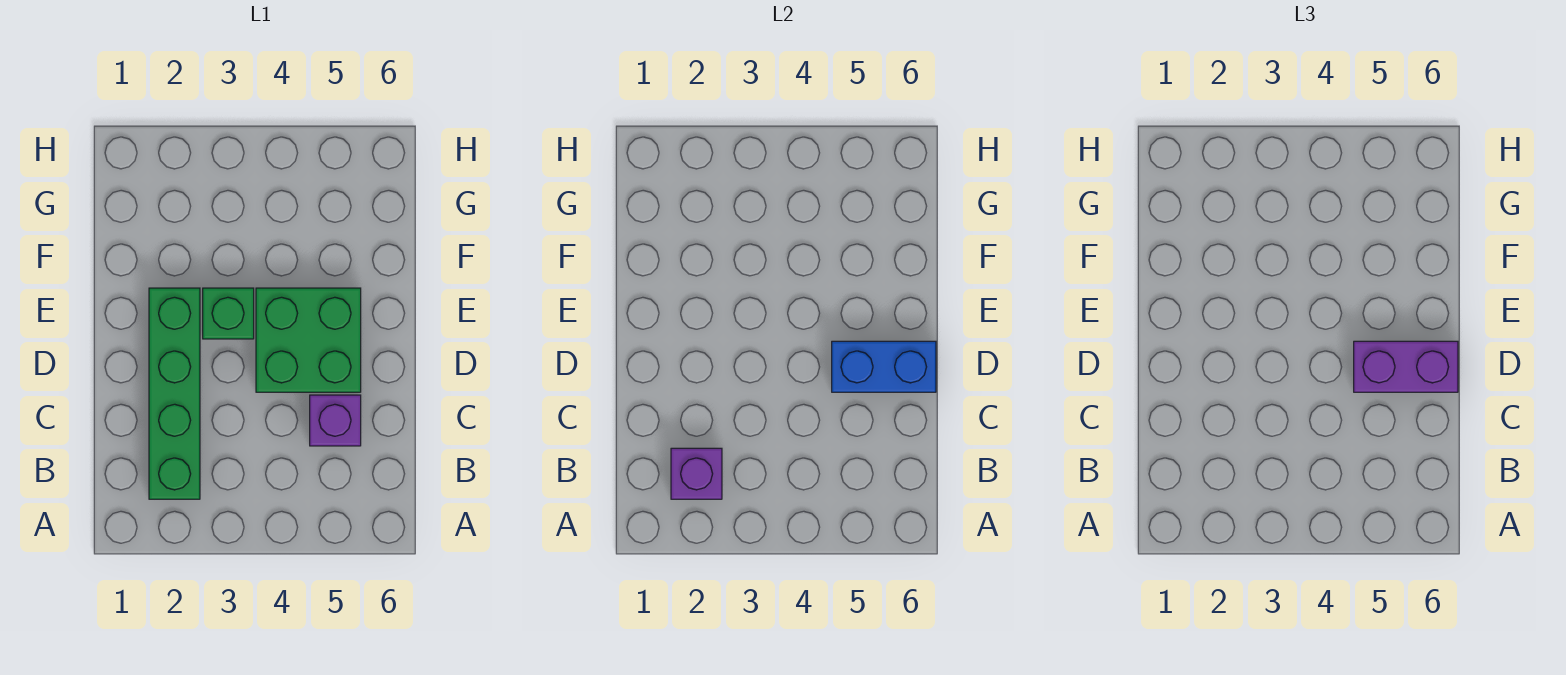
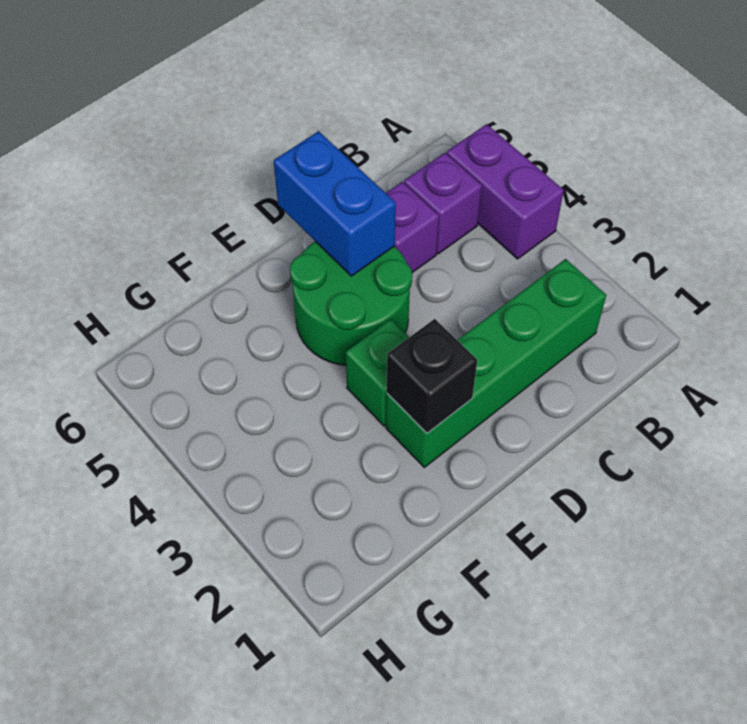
purple 1x1 brick [671,448,722,499] -> purple 1x1 brick moved to [404,153,482,254]
green 2x2 brick [256,288,361,392] -> green 2x2 round brick [290,241,412,365]
purple 1x2 brick [1354,341,1458,392] -> purple 1x2 brick moved to [447,124,564,259]
none -> black 1x1 brick [387,319,477,433]

